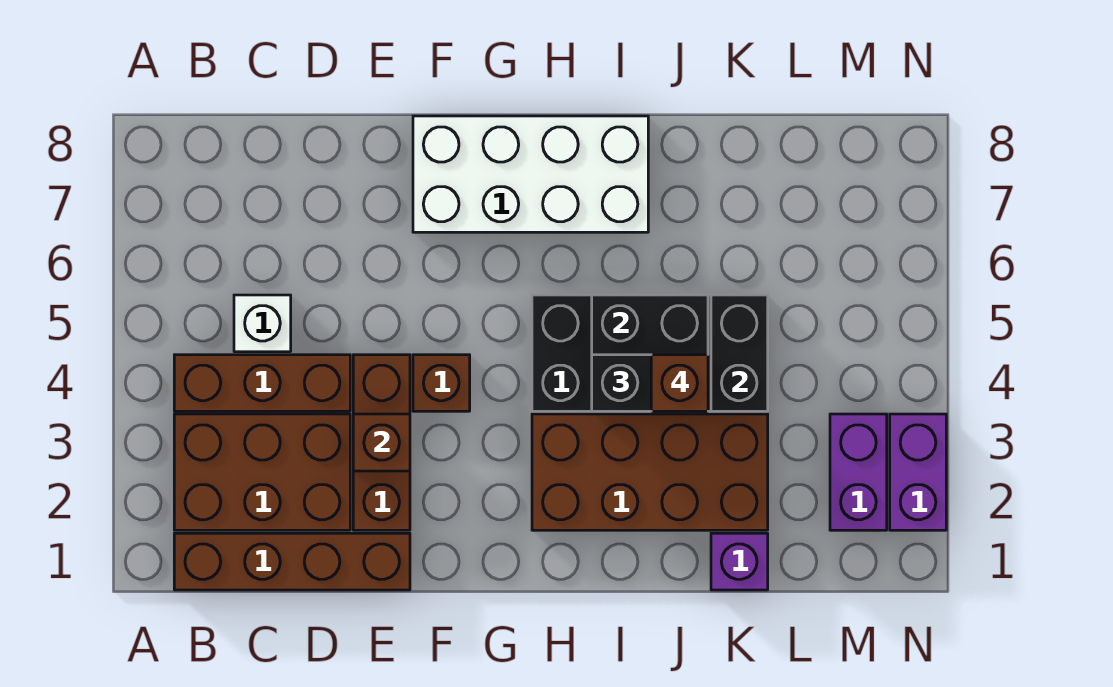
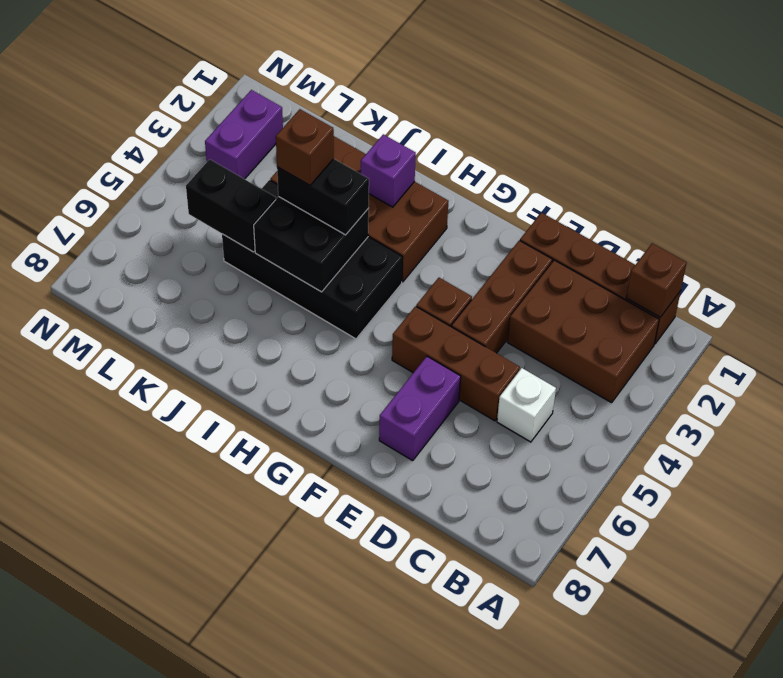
brown 1x3 brick [174,355,350,411] -> brown 1x3 brick moved to [392,306,520,421]
brown 1x1 brick [353,414,410,471] -> brown 1x1 brick moved to [626,243,687,317]
white 2x4 brick [413,116,648,232] -> none
purple 1x1 brick [711,533,768,590] -> purple 1x1 brick moved to [361,134,416,207]
black 1x2 brick [711,295,768,411] -> black 1x2 brick turned to [186,159,276,252]
purple 1x2 brick [890,414,946,530] -> purple 1x2 brick moved to [379,356,461,461]

